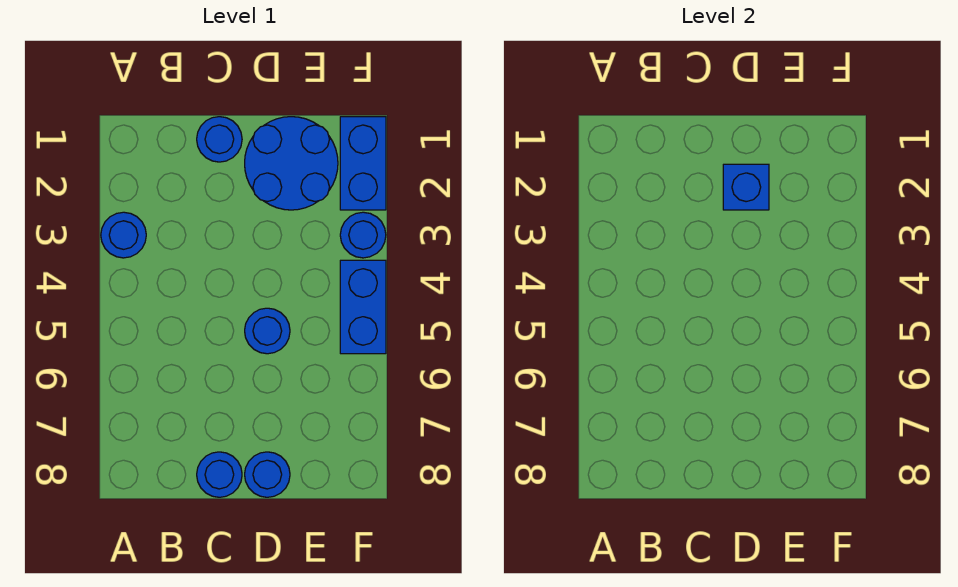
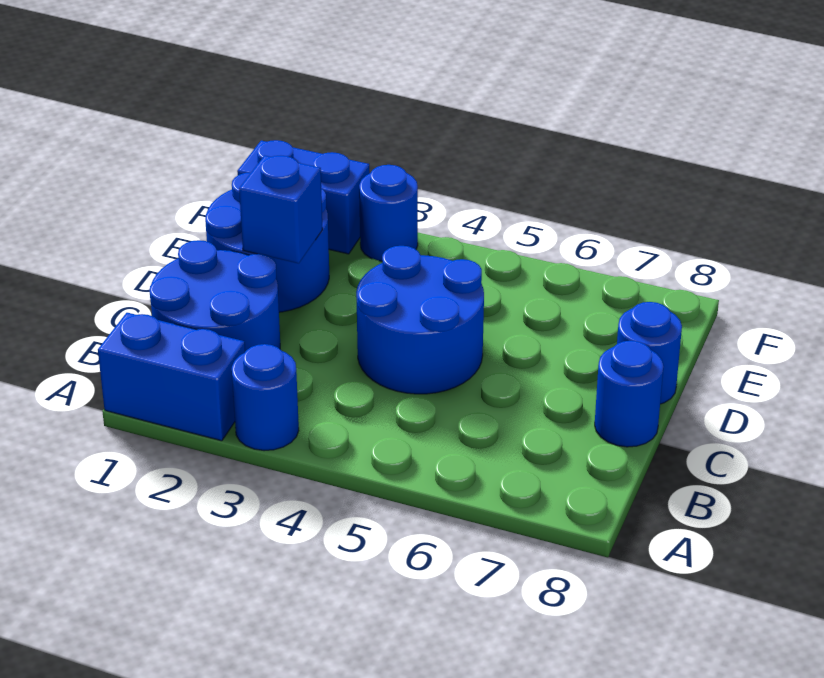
blue 1x1 round brick [197,117,242,162] -> blue 2x2 round brick [149,240,280,351]
blue 1x1 round brick [245,308,290,354] -> blue 2x2 round brick [356,246,484,394]
blue 1x2 brick [340,260,386,354] -> blue 1x2 brick moved to [98,313,245,441]

